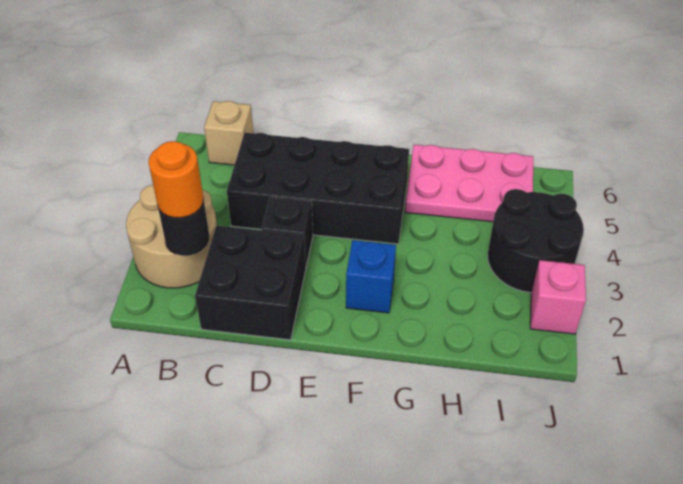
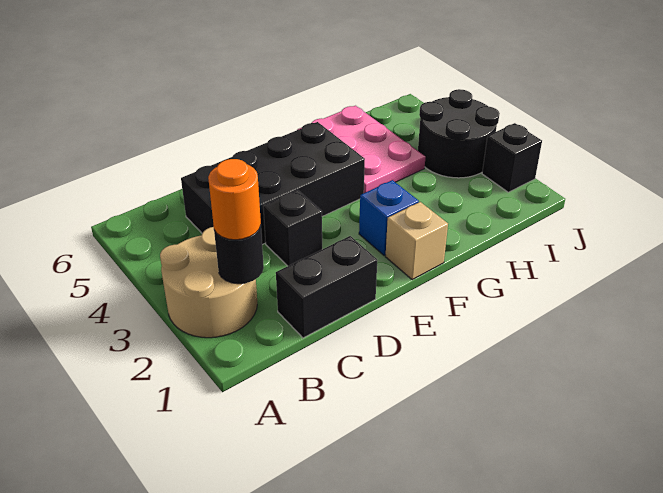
tan 1x1 brick [204,101,253,165] -> tan 1x1 brick moved to [386,202,448,280]
black 2x2 brick [195,226,306,340] -> black 1x2 brick [276,236,377,338]
pink 2x3 plate [405,145,533,222] -> pink 2x3 plate turned to [298,106,426,193]
pink 1x1 brick [530,260,586,334] -> black 1x1 brick [482,123,542,192]

